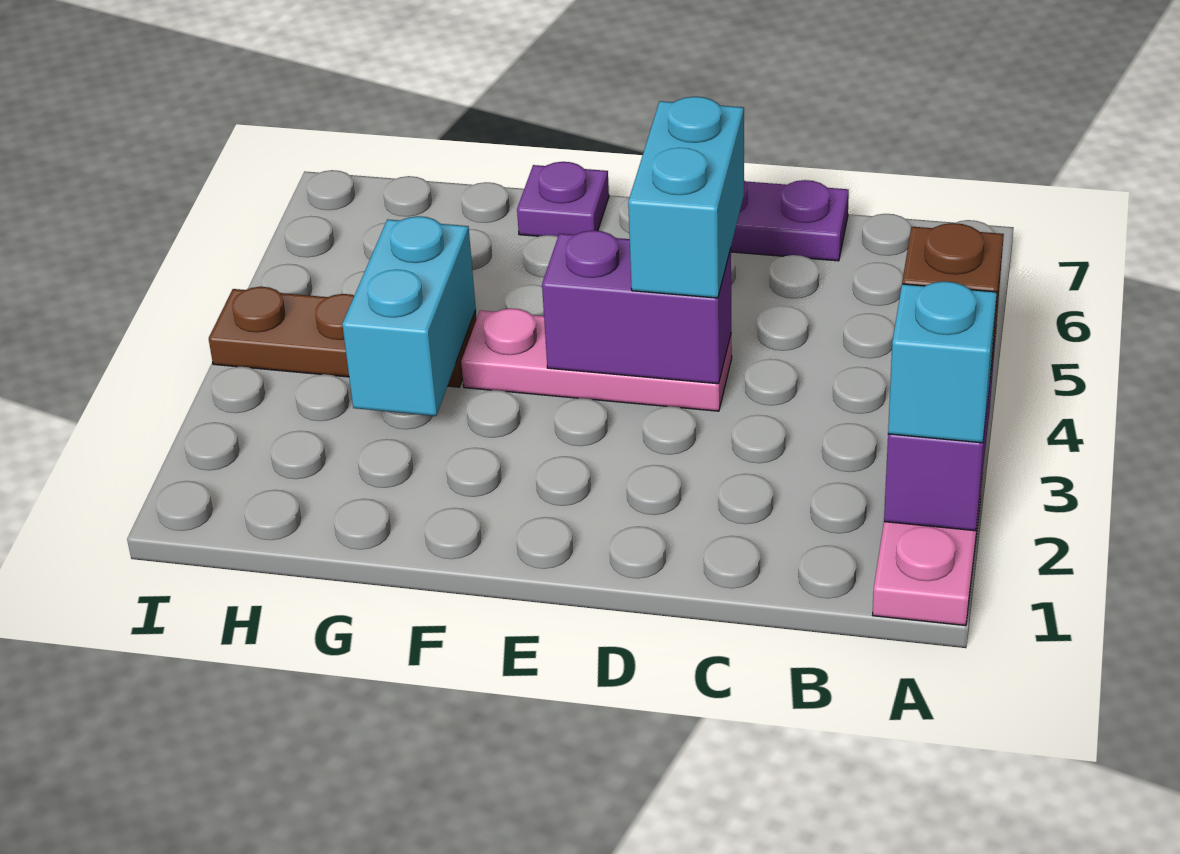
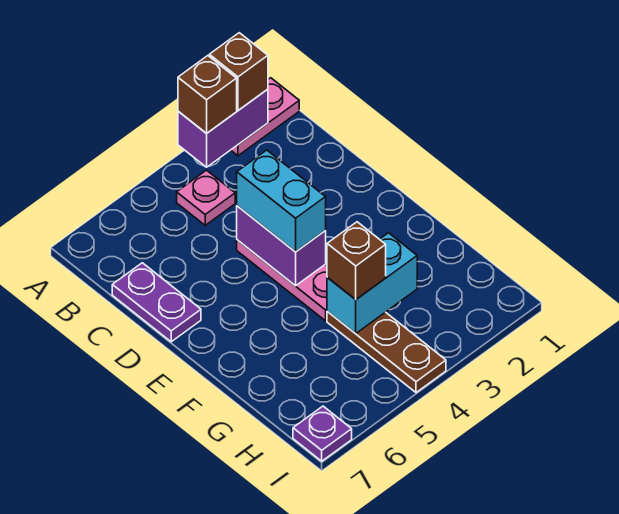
cyan 1x1 brick [888,281,997,443] -> brown 1x1 brick [209,33,268,110]
none -> pink 1x1 plate [177,170,235,225]
cyan 1x2 brick [628,97,744,298] -> cyan 1x2 brick turned to [237,150,326,252]
purple 1x1 plate [517,162,609,236] -> purple 1x1 plate moved to [293,406,352,461]
none -> brown 1x1 brick [327,222,386,300]

